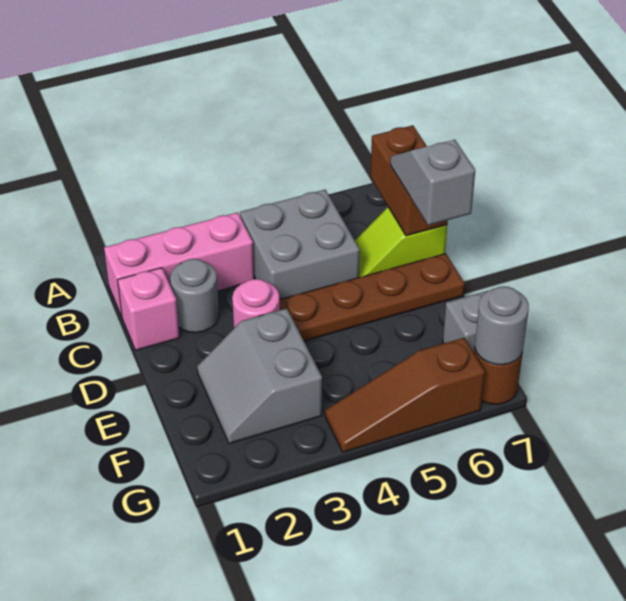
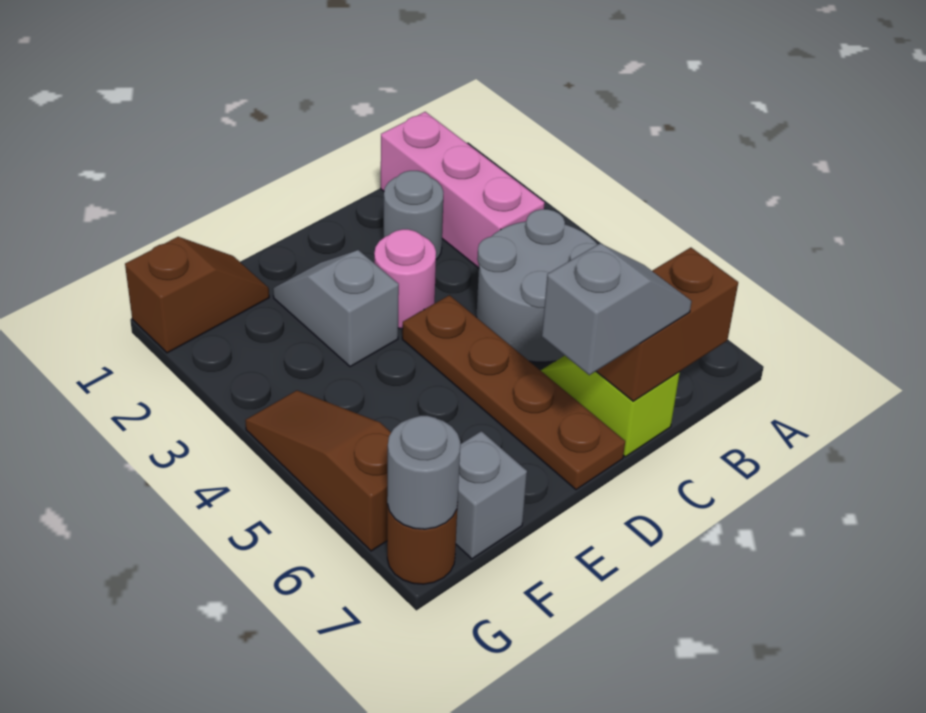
grey 2x2 brick [240,190,360,299] -> grey 2x2 round brick [477,209,598,362]
pink 1x1 brick [118,268,180,350] -> none
grey 2x2 slope [197,308,322,444] -> grey 1x2 slope [273,250,399,367]
none -> brown 1x2 slope [125,237,269,353]

